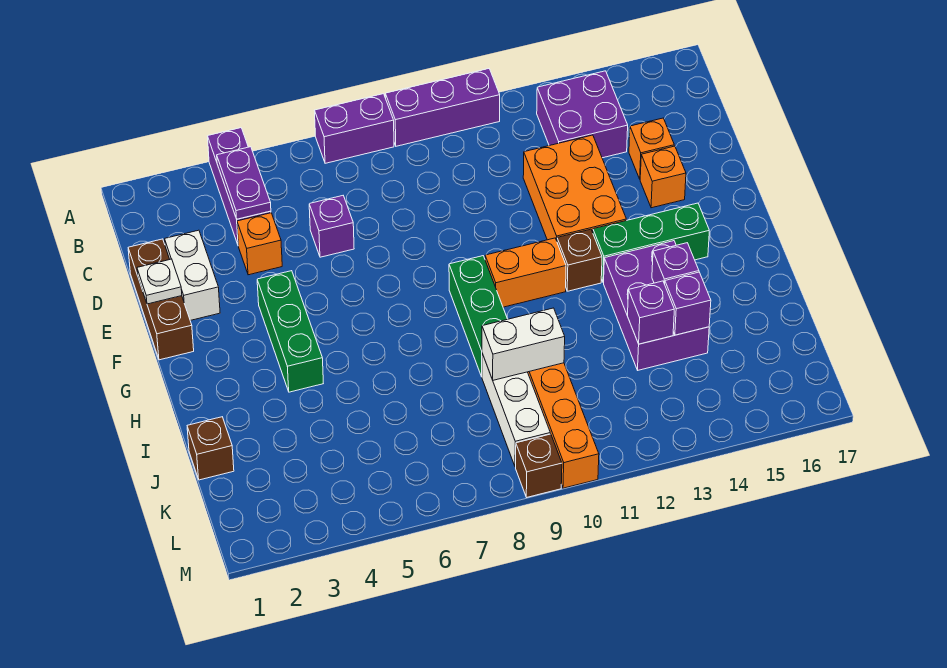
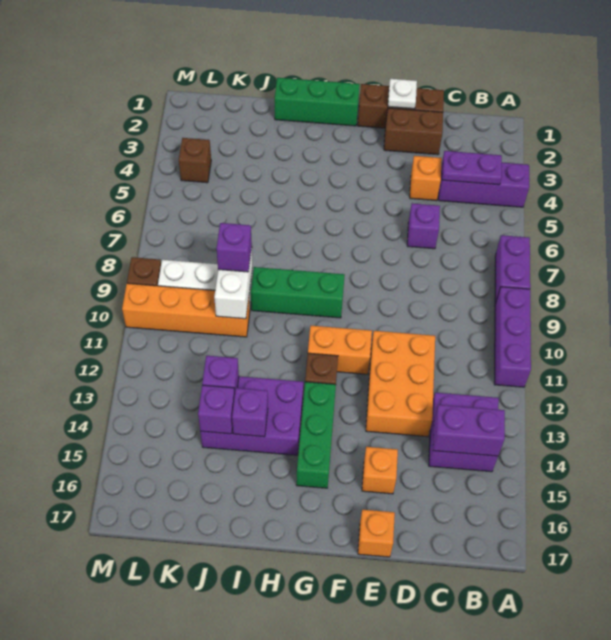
none -> purple 1x2 brick [433,405,505,456]
white 1x2 brick [165,230,220,320] -> brown 1x2 brick [384,108,443,155]
orange 2x3 brick [523,135,626,240] -> orange 2x3 brick turned to [366,331,435,437]
orange 1x1 brick [629,118,674,179] -> orange 1x1 brick moved to [358,510,395,557]
green 1x3 brick [257,271,323,392] -> green 1x3 brick moved to [275,78,360,126]
orange 1x2 brick [485,238,566,307] -> orange 1x2 brick turned to [308,326,372,374]
brown 1x1 brick [187,417,234,480] -> brown 1x1 brick moved to [179,138,211,183]
none -> purple 1x1 brick [216,223,252,272]

